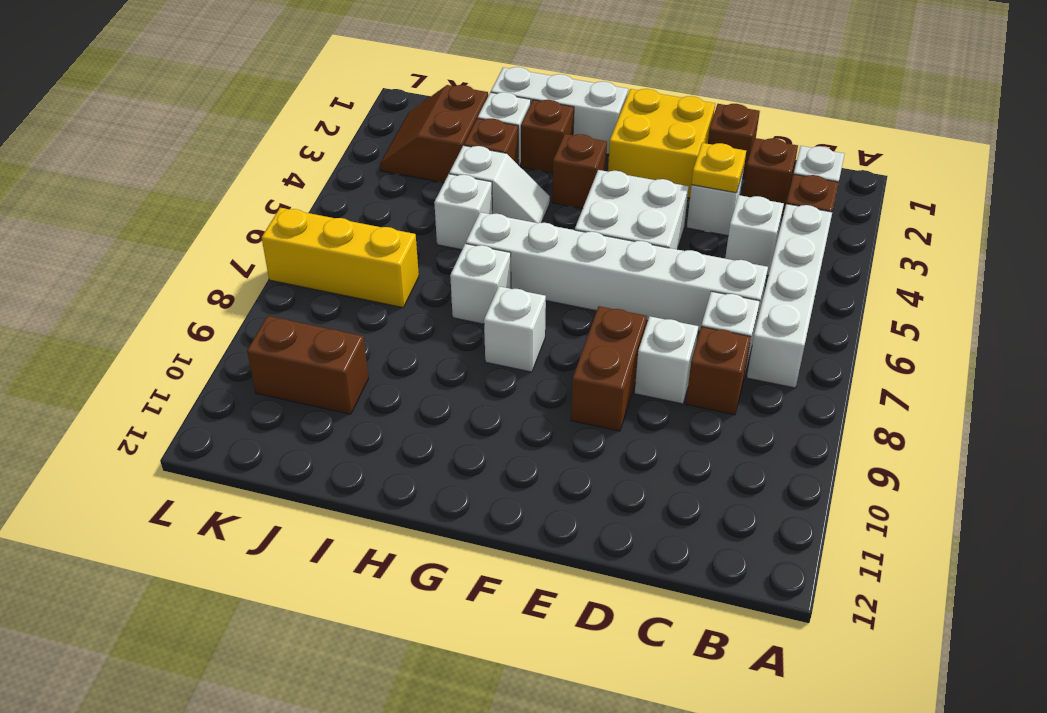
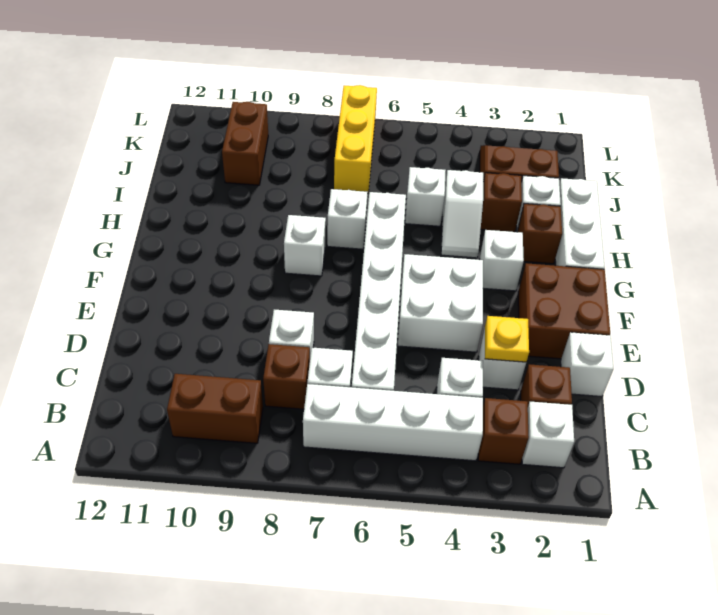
brown 1x1 brick [708,104,760,178] -> white 1x1 brick [561,332,613,397]
yellow 2x2 brick [608,89,715,198] -> brown 2x2 brick [518,263,610,359]
brown 1x2 brick [571,306,647,431] -> brown 1x2 brick moved to [167,374,263,443]
brown 1x1 brick [552,134,607,209] -> white 1x1 brick [479,230,524,291]

